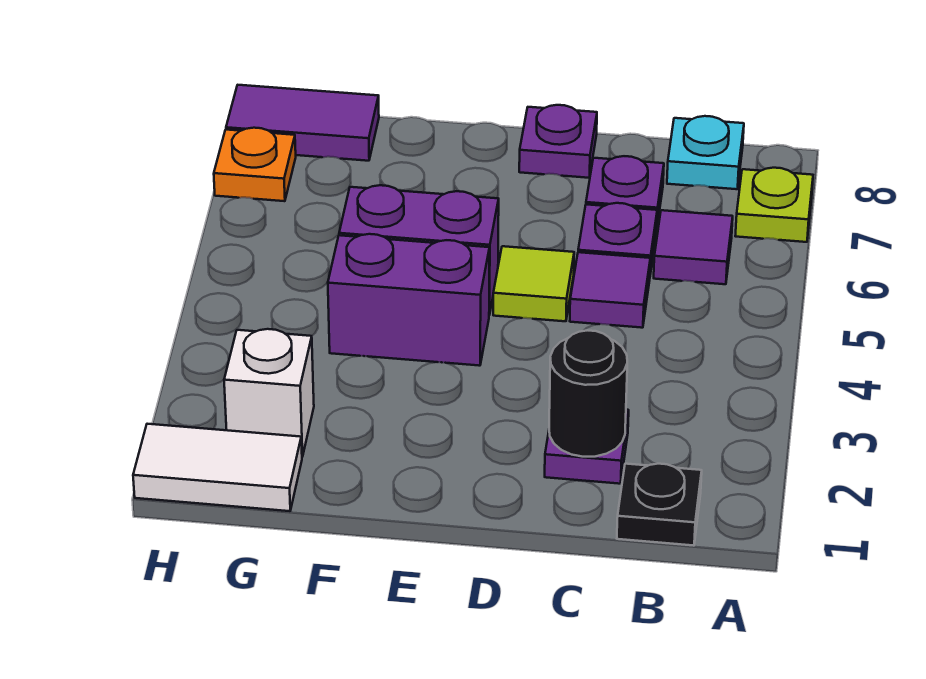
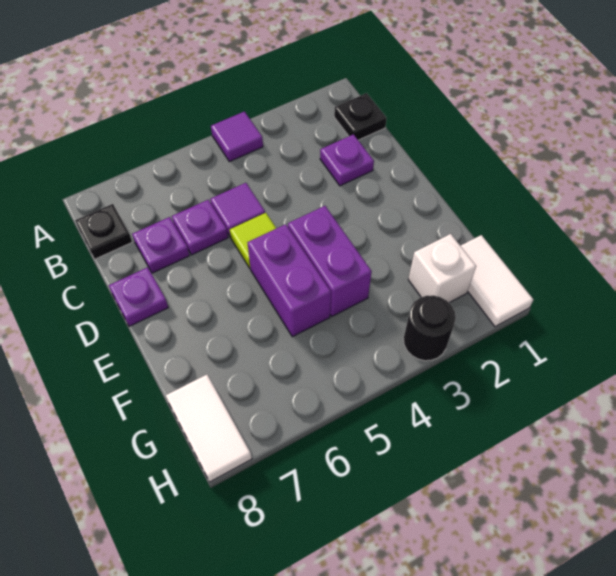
lime 1x1 plate [735,168,813,242] -> none
purple 1x1 tile [654,210,733,284] -> purple 1x1 tile moved to [211,112,263,162]
cyan 1x1 plate [667,116,744,189] -> black 1x1 plate [75,204,132,259]
black 1x1 round brick [549,330,627,457] -> black 1x1 round brick moved to [403,295,456,361]
purple 1x2 tile [226,85,379,161] -> white 1x2 tile [166,375,252,482]
orange 1x1 plate [214,128,296,201] -> none

